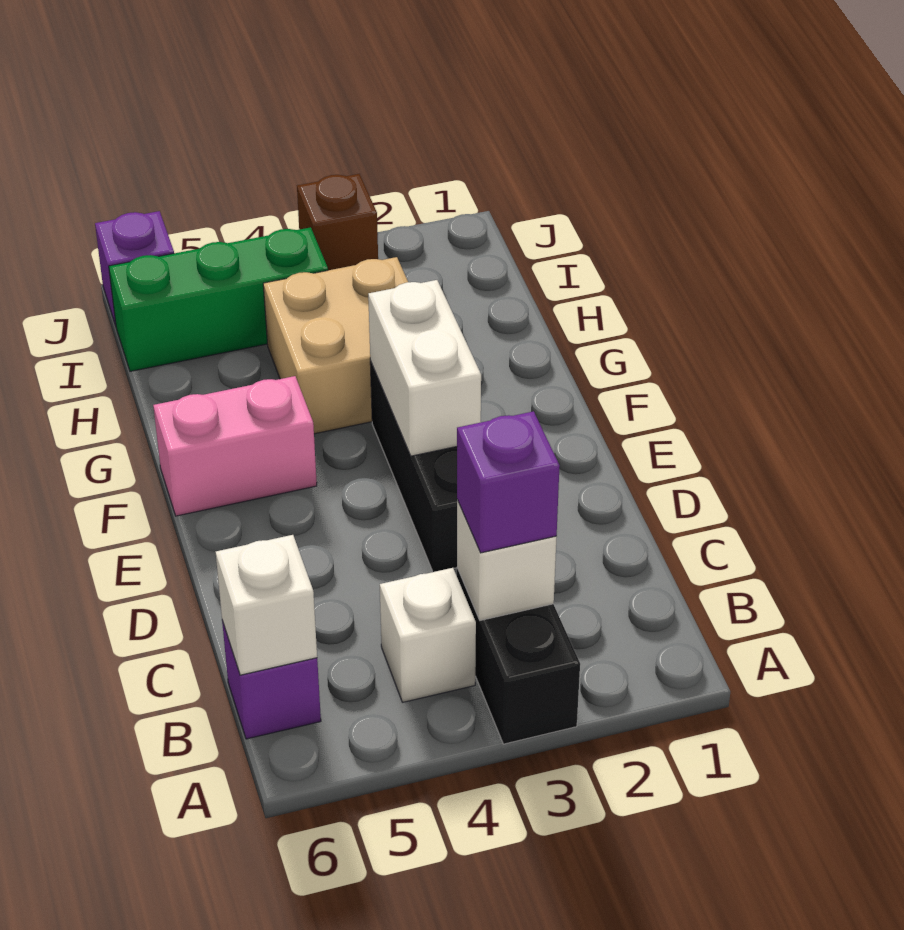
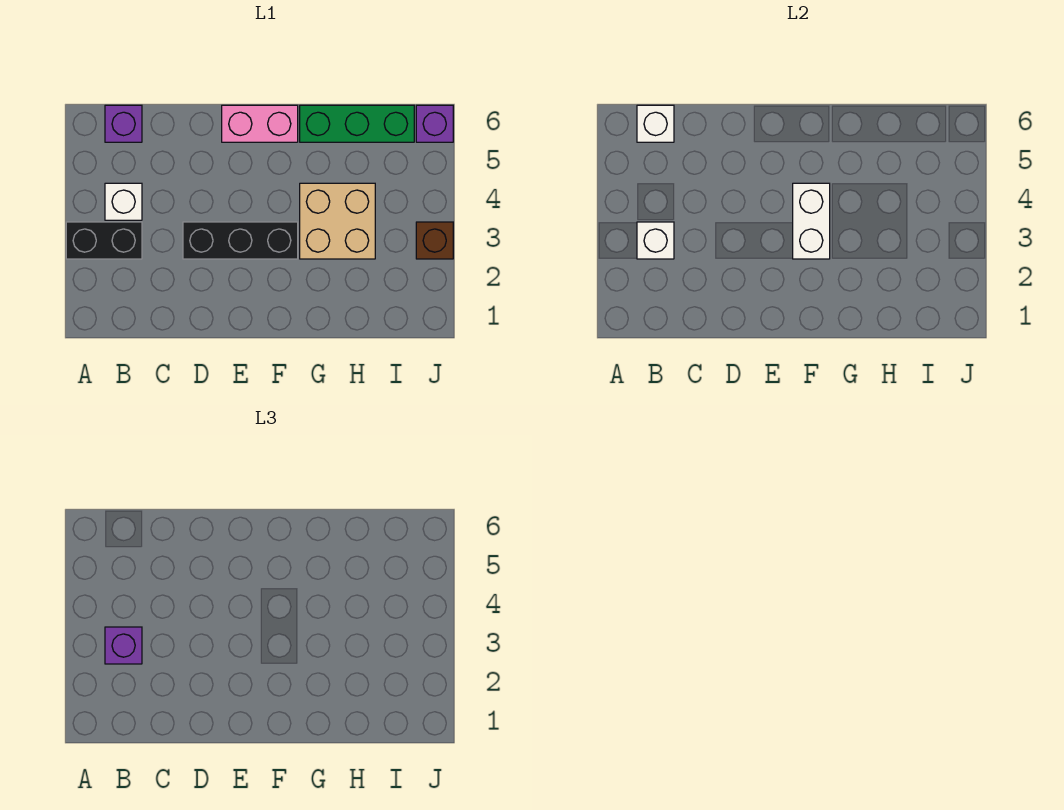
white 1x2 brick [368,280,481,456] -> white 1x2 brick turned to [793,183,830,259]
pink 1x2 brick [153,376,317,516] -> pink 1x2 brick turned to [222,105,298,142]
green 1x3 brick [109,227,328,371] -> green 1x3 brick turned to [300,105,414,142]

